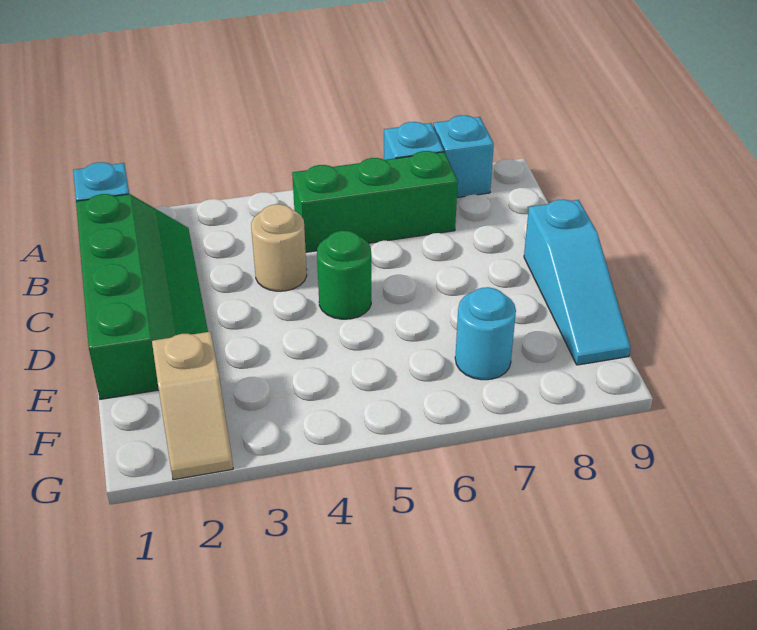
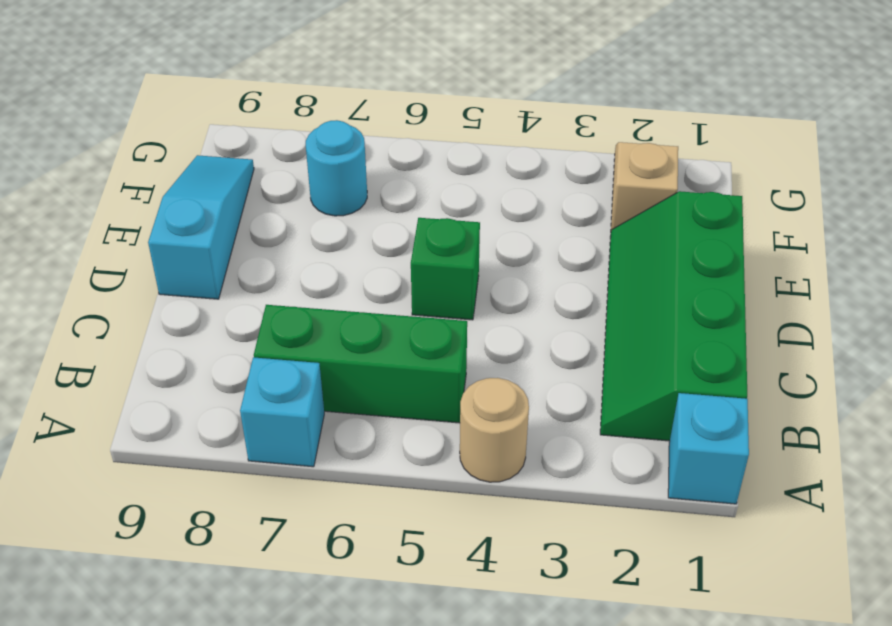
cyan 1x1 brick [433,115,494,198] -> none
tan 1x1 round brick [251,204,307,291] -> tan 1x1 round brick moved to [460,378,529,482]
green 1x1 round brick [317,231,371,319] -> green 1x1 brick [411,218,480,320]

